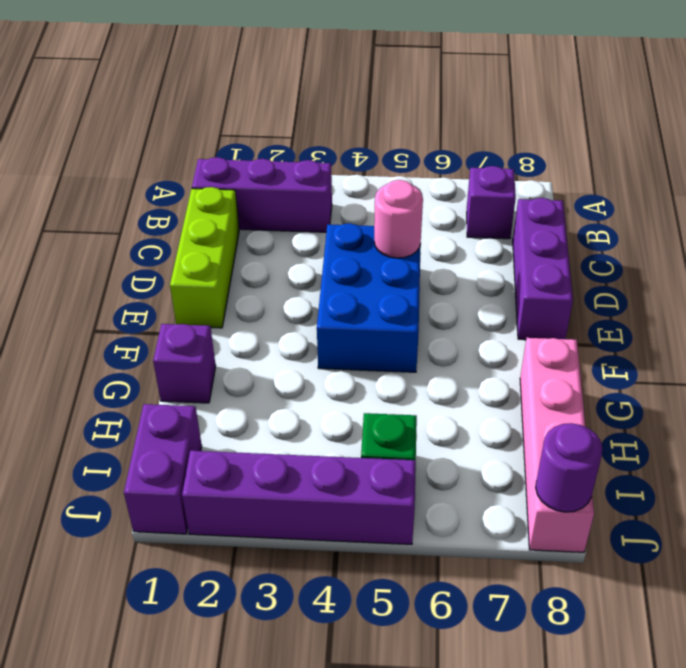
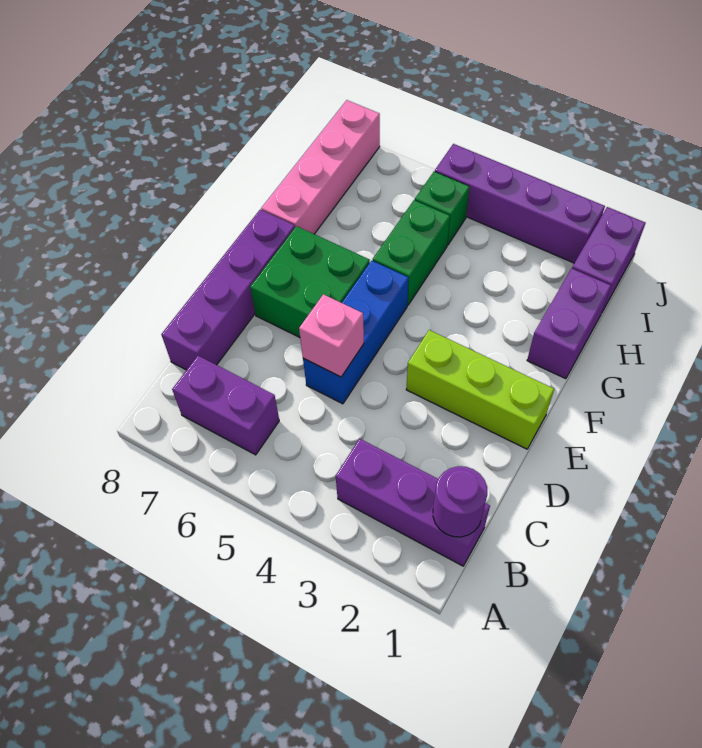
purple 1x1 brick [467,166,516,239] -> purple 1x2 brick [172,356,279,455]
lime 1x3 brick [170,187,239,328] -> lime 1x3 brick turned to [406,330,554,449]
purple 1x3 brick [513,198,573,340] -> purple 1x4 brick [161,210,295,370]
blue 2x3 brick [317,223,421,372] -> blue 1x3 brick [303,261,409,404]
pink 1x1 round brick [374,180,423,258] -> pink 1x1 brick [299,294,364,377]
none -> green 2x2 brick [250,226,370,337]
purple 1x1 brick [153,324,216,403] -> purple 1x2 brick [527,268,611,379]
none -> green 1x2 brick [373,200,450,305]
purple 1x1 round brick [536,423,603,512] -> purple 1x1 round brick moved to [433,466,487,537]

